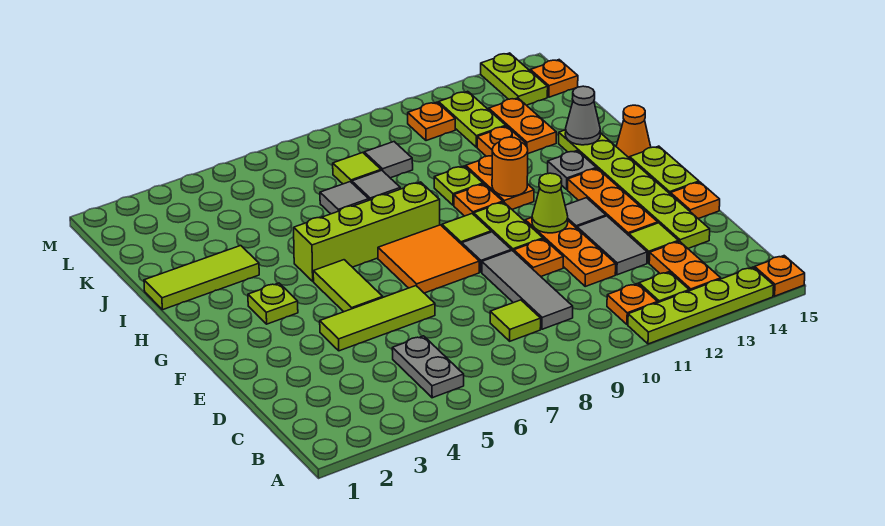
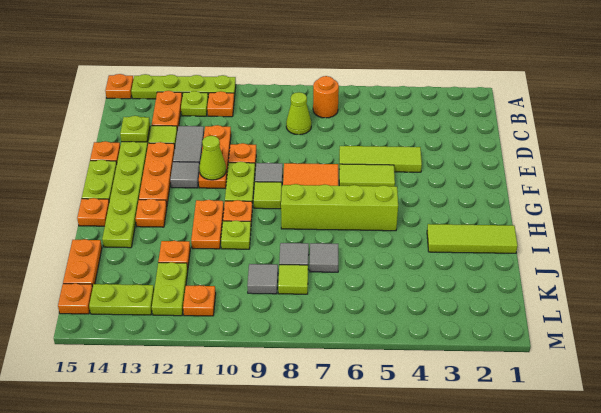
grey 1x2 plate [392,336,464,398] -> none
lime 1x1 tile [490,300,541,341] -> lime 1x1 cone [286,92,311,135]
grey 1x3 tile [482,251,573,329] -> none
lime 1x2 tile [313,260,383,312] -> lime 1x2 tile turned to [339,164,395,186]
lime 1x1 plate [248,283,298,324] -> lime 1x1 plate moved to [120,116,150,142]
orange 1x1 round brick [492,137,528,196] -> orange 1x1 round brick moved to [313,76,339,118]
grey 1x1 plate [548,151,596,190] -> orange 1x1 plate [136,199,167,227]
orange 1x1 cone [616,105,651,158] -> orange 1x1 plate [77,198,109,226]
grey 1x1 cone [565,86,600,145] -> none
orange 1x2 plate [489,98,556,154] -> orange 1x2 plate moved to [63,239,102,287]
lime 1x2 plate [481,53,548,105] -> lime 1x2 plate turned to [89,284,154,315]

